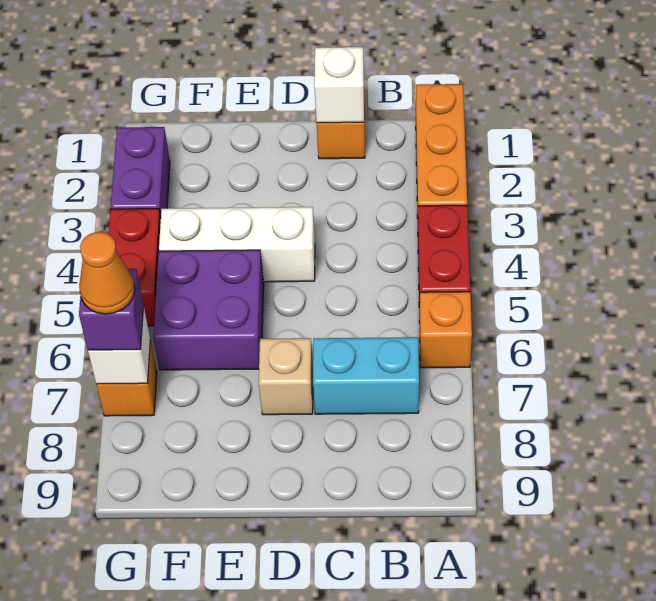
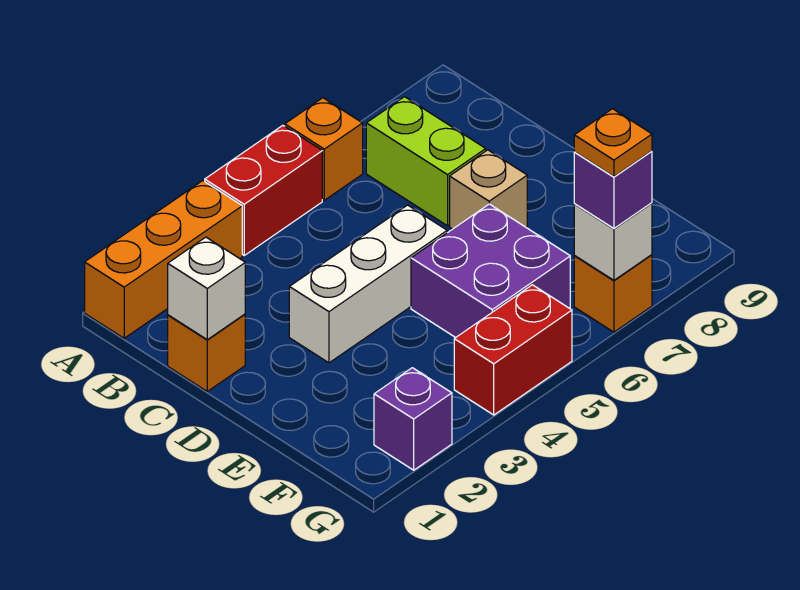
cyan 1x2 brick [313,337,419,414] -> lime 1x2 brick [366,97,486,226]
white 1x3 brick [159,207,315,282] -> white 1x3 brick turned to [289,205,447,363]
purple 1x2 brick [111,127,170,217] -> purple 1x1 brick [374,368,452,470]
orange 1x1 cone [79,232,135,314] -> orange 1x1 plate [574,109,652,177]

